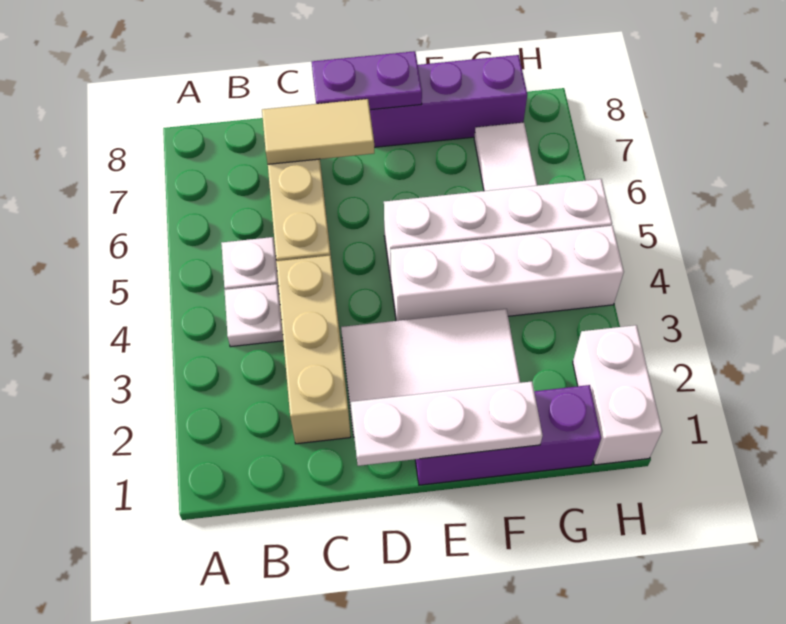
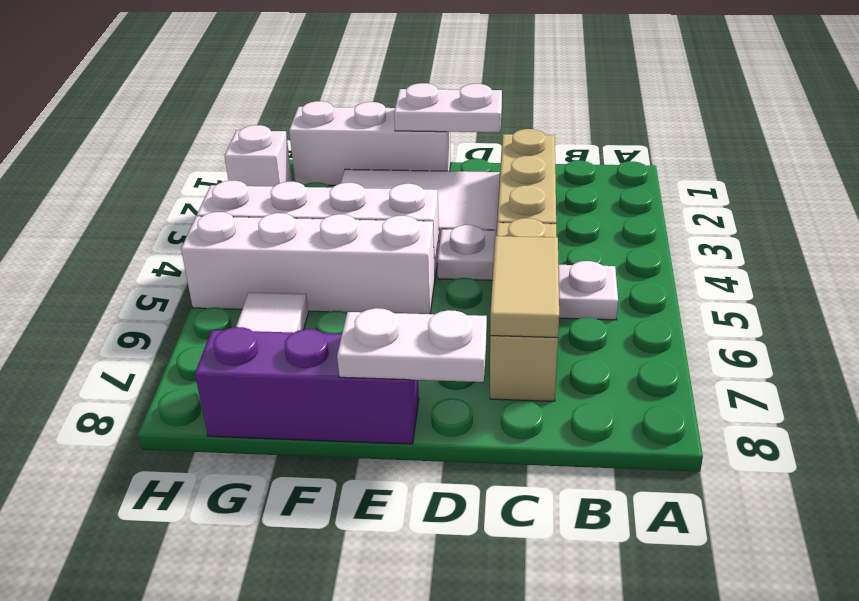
white 1x1 plate [225,284,283,347] -> white 1x1 plate moved to [437,225,496,280]
tan 1x2 tile [262,99,374,164] -> tan 1x2 tile turned to [490,236,559,338]
white 1x3 plate [351,381,543,466] -> white 1x2 plate [394,83,502,132]
purple 1x2 plate [312,51,422,110] -> white 1x2 plate [337,308,487,382]
purple 1x3 brick [415,385,601,485] -> white 1x3 brick [289,101,451,185]
white 1x2 brick [573,325,662,465] -> white 1x1 brick [225,125,292,187]

